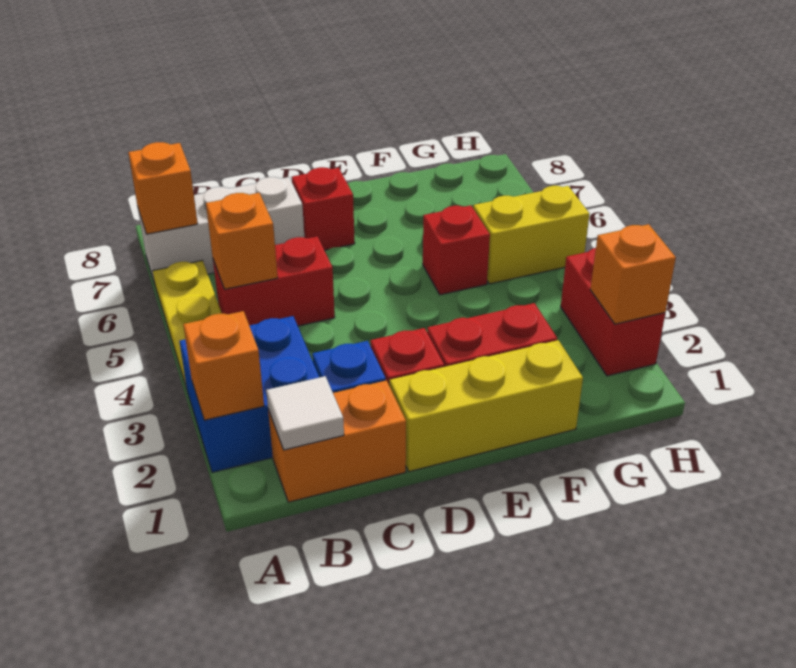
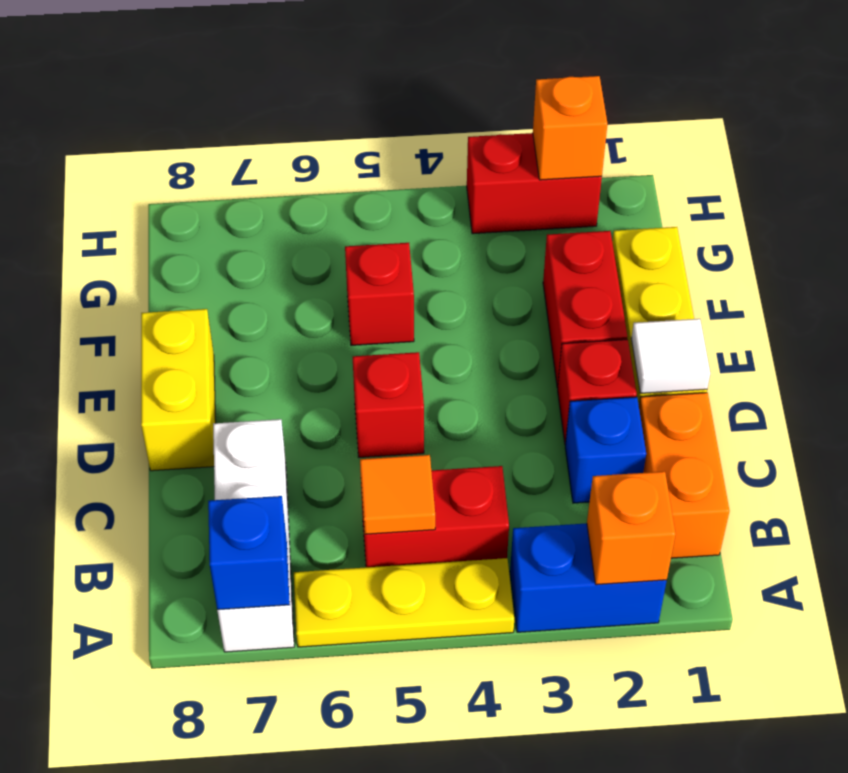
blue 2x2 brick [180,316,319,472] -> blue 1x2 brick [510,523,667,632]
orange 1x1 brick [128,142,198,234] -> blue 1x1 brick [208,496,290,610]
white 1x1 tile [266,376,344,450] -> white 1x1 tile moved to [631,319,710,393]
red 1x2 brick [213,237,335,326] -> red 1x2 brick turned to [361,466,509,567]
orange 1x1 brick [206,193,278,289] -> orange 1x1 tile [360,455,435,534]
red 1x1 brick [292,167,355,250] -> red 1x1 brick moved to [353,352,424,457]
yellow 1x2 brick [473,186,589,284] -> yellow 1x2 brick moved to [141,309,216,471]

